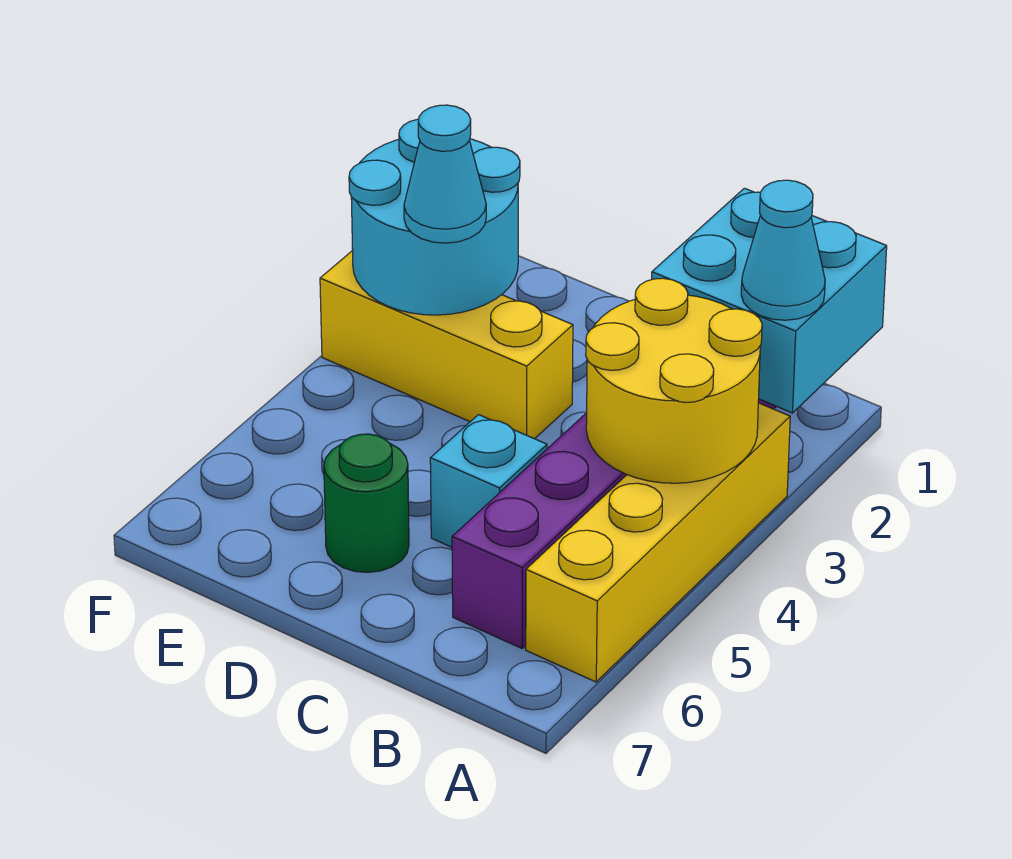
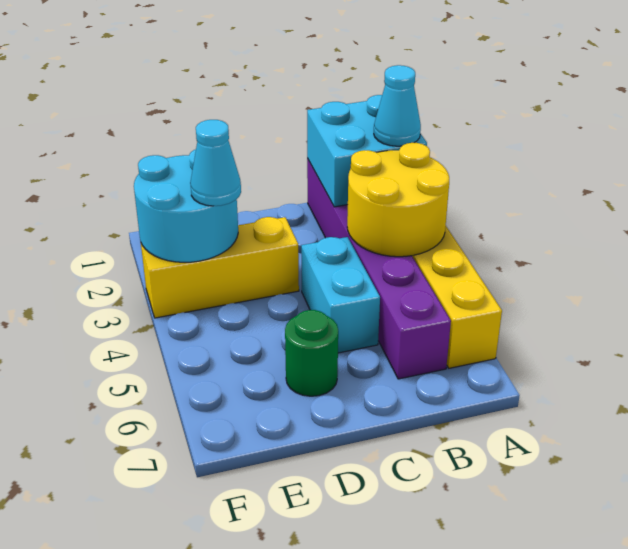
cyan 1x1 brick [430,415,547,547] -> cyan 1x2 brick [301,237,380,353]

